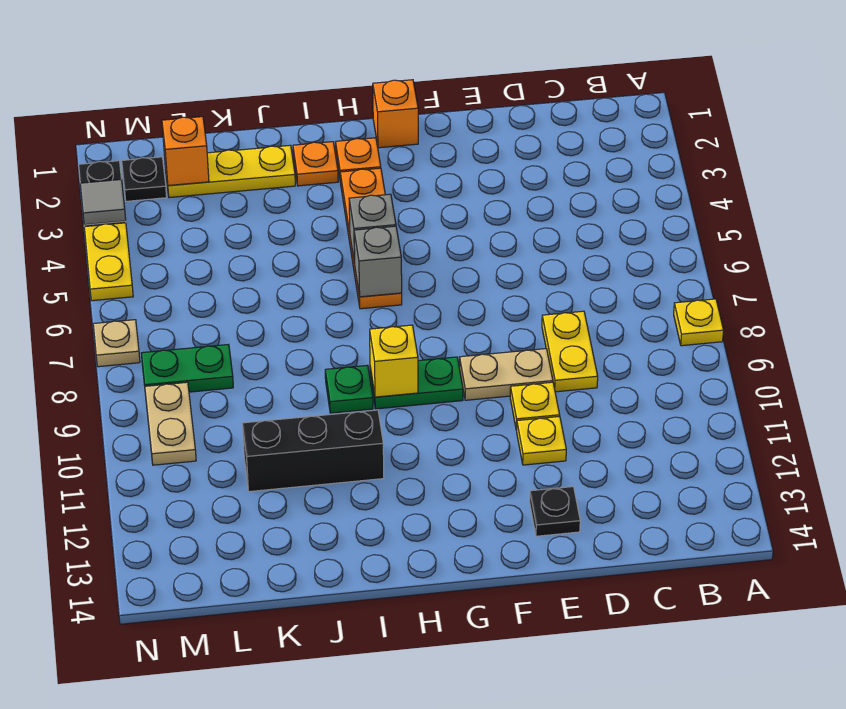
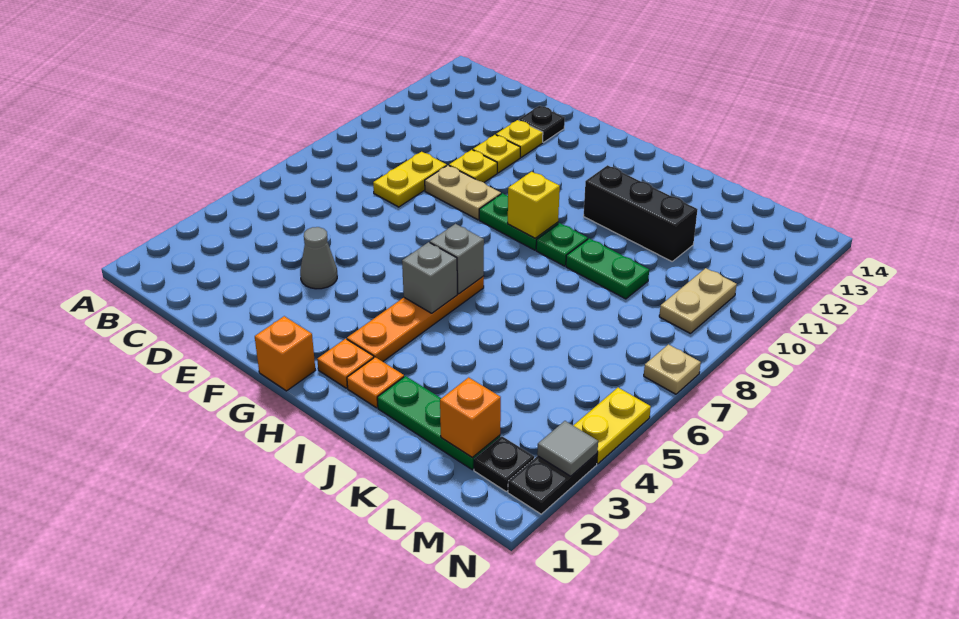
yellow 1x1 plate [674,299,724,346] -> yellow 1x1 plate moved to [496,120,543,157]
none -> grey 1x1 cone [300,227,337,289]
yellow 1x3 plate [165,145,295,198] -> green 1x3 plate [377,376,500,470]
green 1x2 plate [141,344,233,392] -> green 1x2 plate moved to [566,238,649,299]

